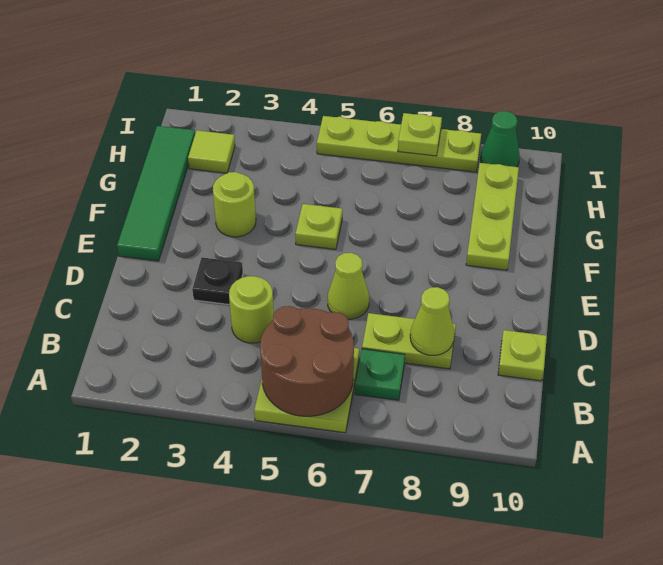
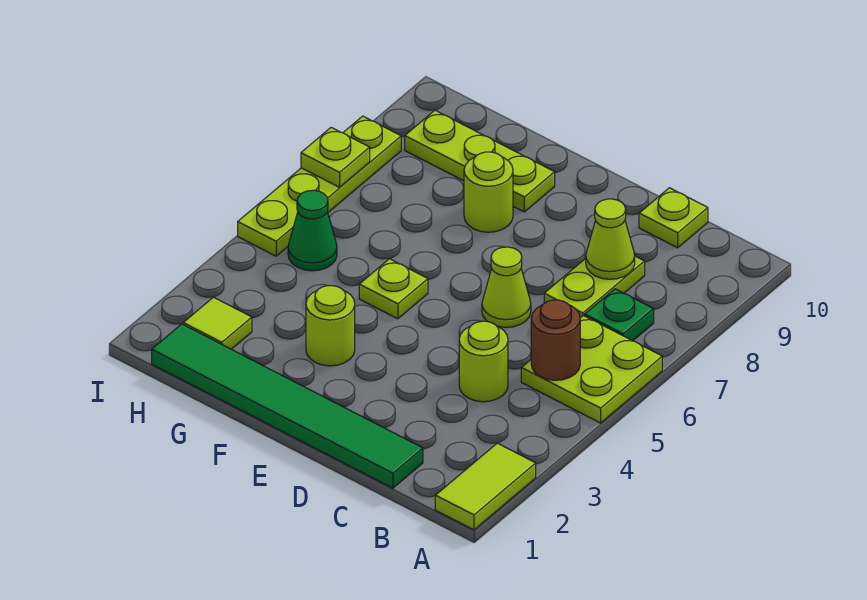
none -> lime 1x2 tile [435,443,536,530]
brown 2x2 round brick [260,306,354,416] -> brown 1x1 round brick [531,300,580,380]
black 1x1 plate [192,257,243,305] -> none
green 1x4 tile [117,126,195,261] -> green 1x6 tile [152,324,423,488]
none -> lime 1x1 round brick [464,152,513,232]
green 1x1 cone [480,111,520,167] -> green 1x1 cone moved to [288,190,337,271]

